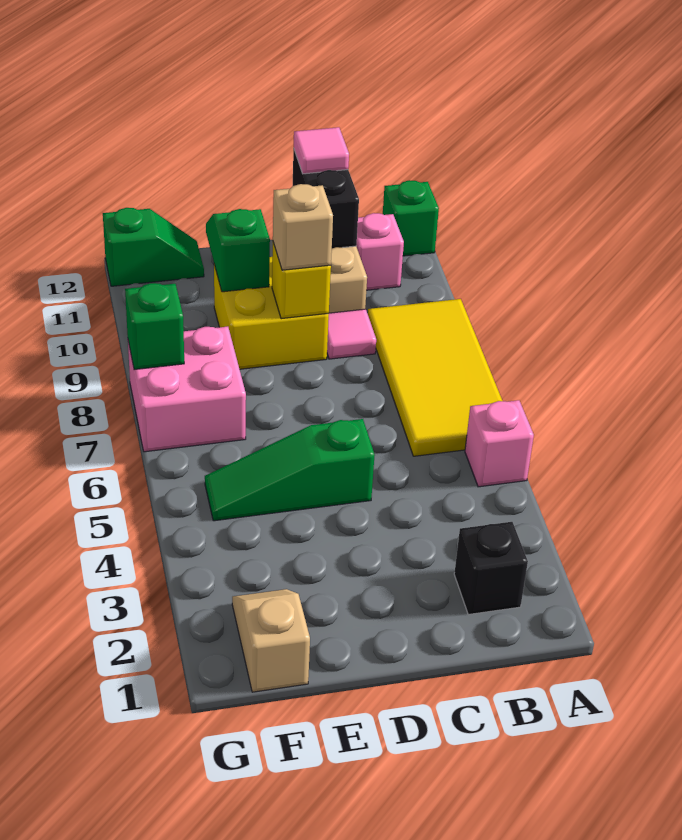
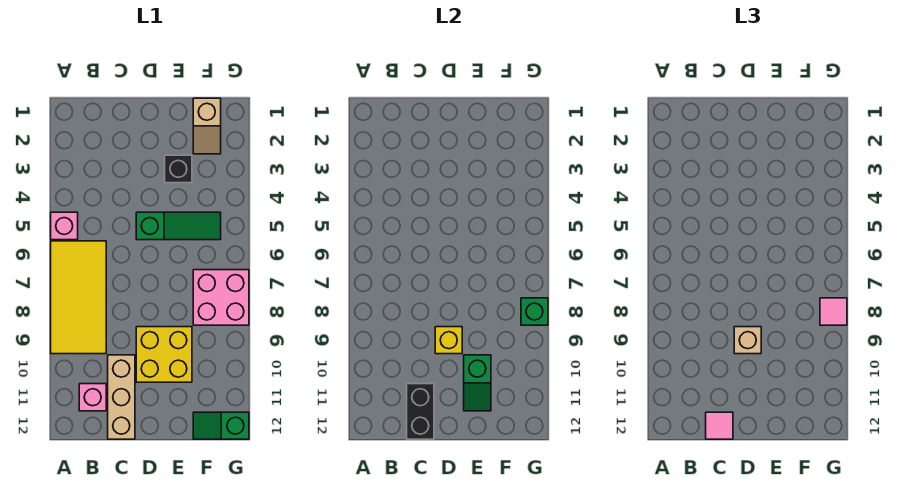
green 1x1 brick [383,180,439,256] -> none
black 1x1 brick [454,522,528,614] -> black 1x1 brick moved to [165,155,192,183]
pink 1x1 tile [327,309,376,359] -> pink 1x1 tile moved to [820,298,847,325]

